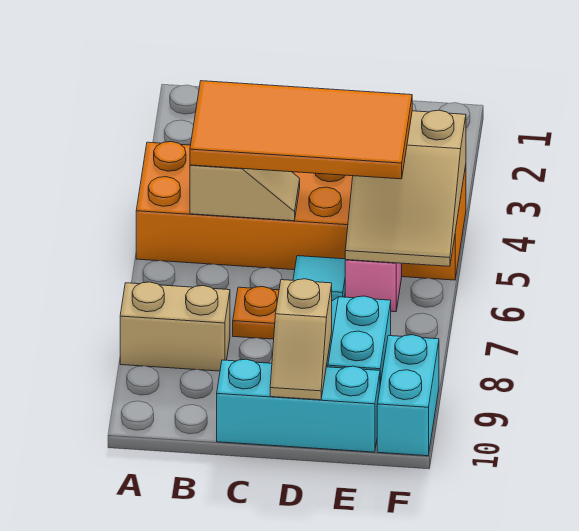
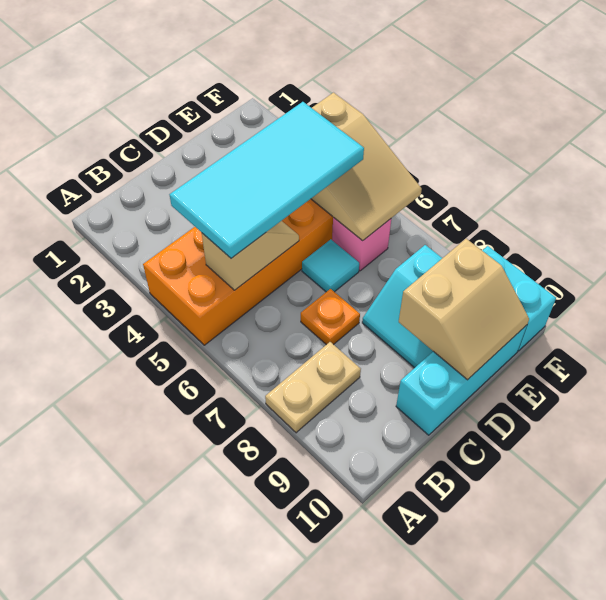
tan 1x2 brick [120,282,230,371] -> tan 1x2 plate [265,342,361,433]
orange 2x4 tile [190,81,412,179] -> cyan 2x4 tile [170,102,364,258]
tan 1x2 slope [270,279,332,400] -> tan 2x2 slope [399,239,529,380]

